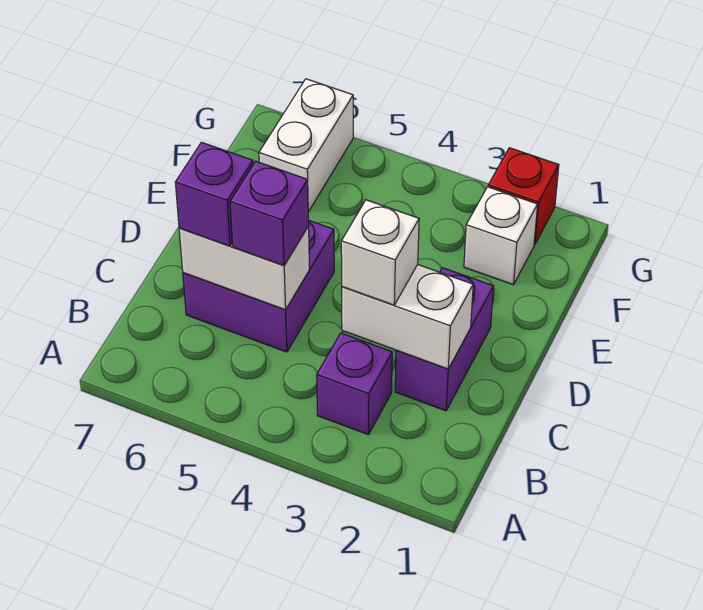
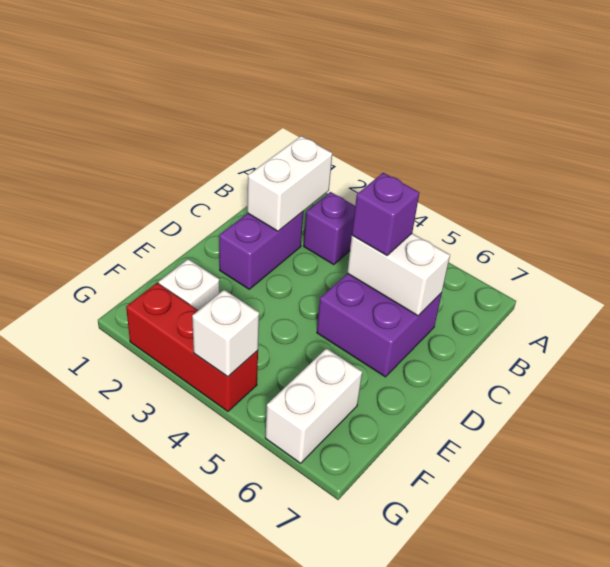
white 1x2 brick [342,265,473,369] -> white 1x2 brick turned to [247,136,332,231]
white 1x1 brick [341,200,419,305] -> white 1x1 brick moved to [192,290,259,377]
purple 1x1 brick [175,142,253,246] -> none
red 1x1 brick [488,148,559,245] -> red 1x3 brick [126,283,258,411]

